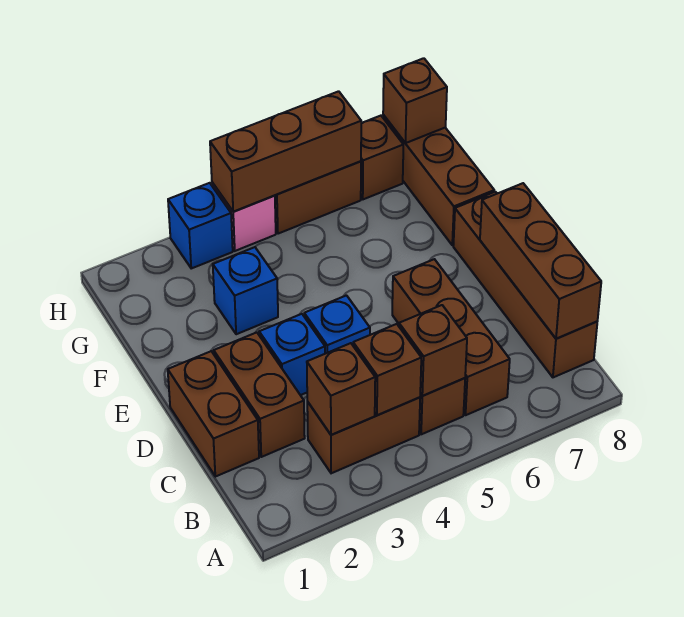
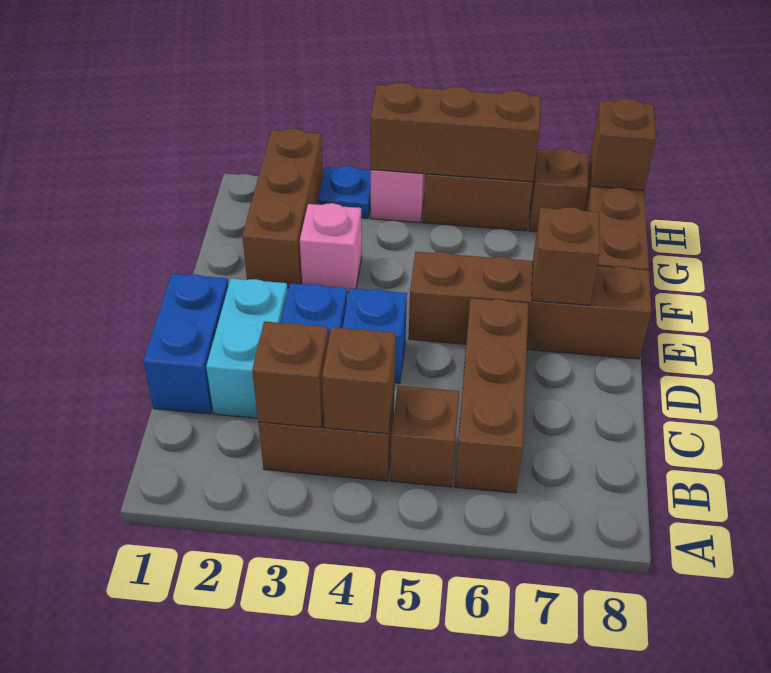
brown 1x1 brick [399,305,467,396] -> brown 1x1 brick moved to [532,207,600,305]
brown 1x4 brick [453,192,597,377] -> brown 1x4 brick turned to [408,252,651,359]
brown 1x3 brick [480,183,601,339] -> brown 1x3 brick moved to [242,128,323,288]
brown 1x2 brick [168,351,259,477] -> blue 1x2 brick [143,274,229,414]
brown 1x2 brick [214,332,305,457] -> cyan 1x2 brick [206,279,288,418]
blue 1x1 brick [213,247,278,334] -> pink 1x1 brick [300,203,362,293]
blue 1x1 brick [168,183,233,268] -> blue 1x1 plate [318,166,371,218]

